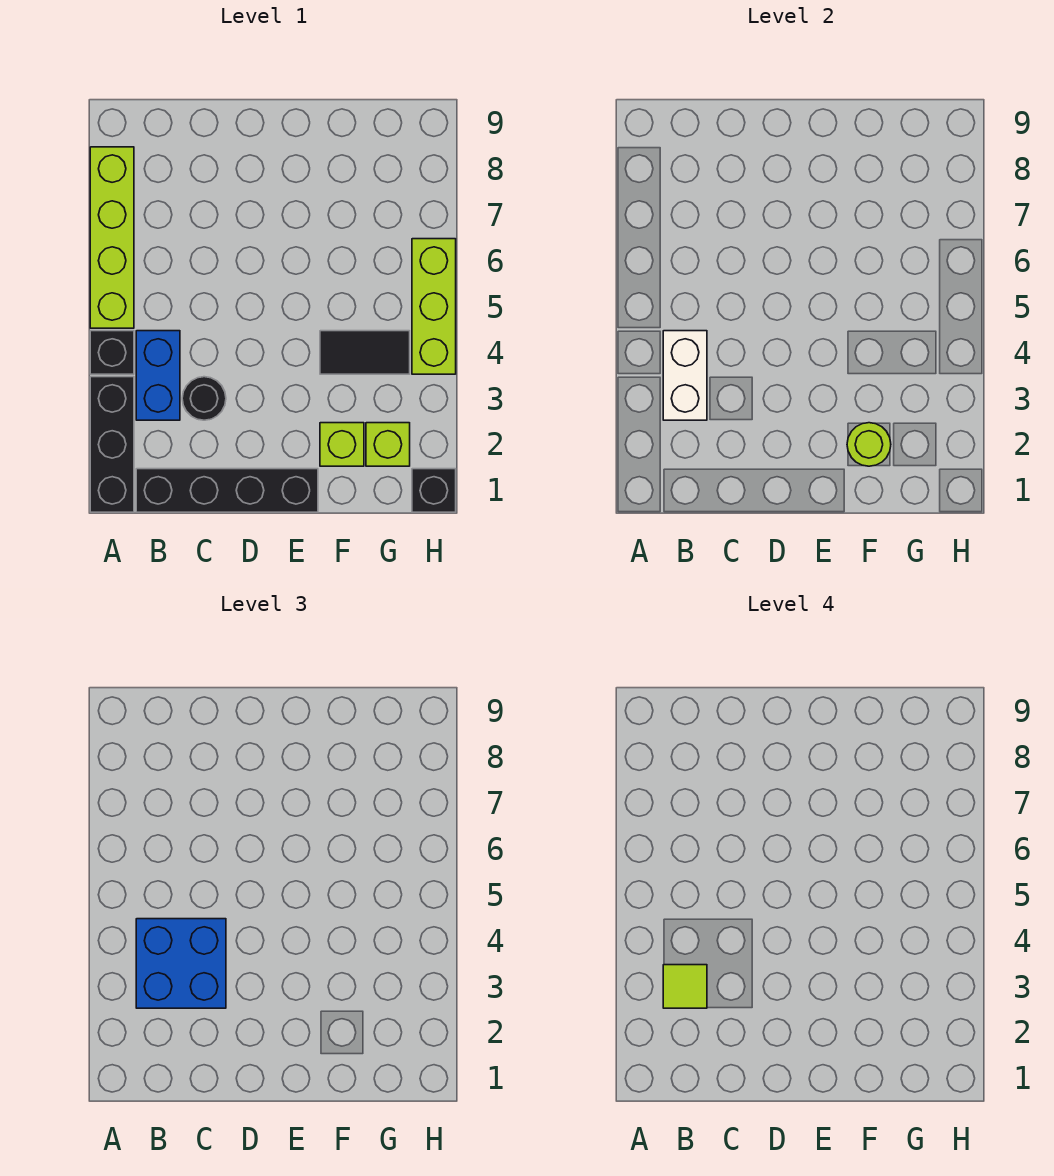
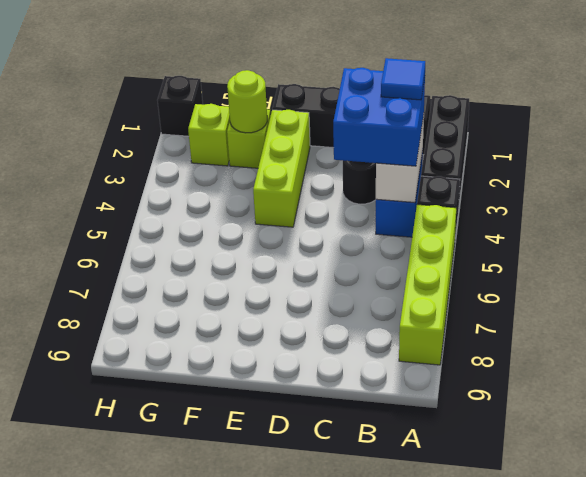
lime 1x1 tile [663,965,707,1008] -> blue 1x1 tile [381,58,425,100]
black 1x2 tile [320,331,410,374] -> none
lime 1x3 brick [412,239,456,374] -> lime 1x3 brick moved to [253,110,310,227]

